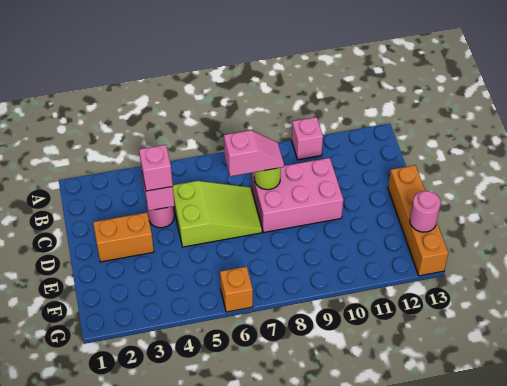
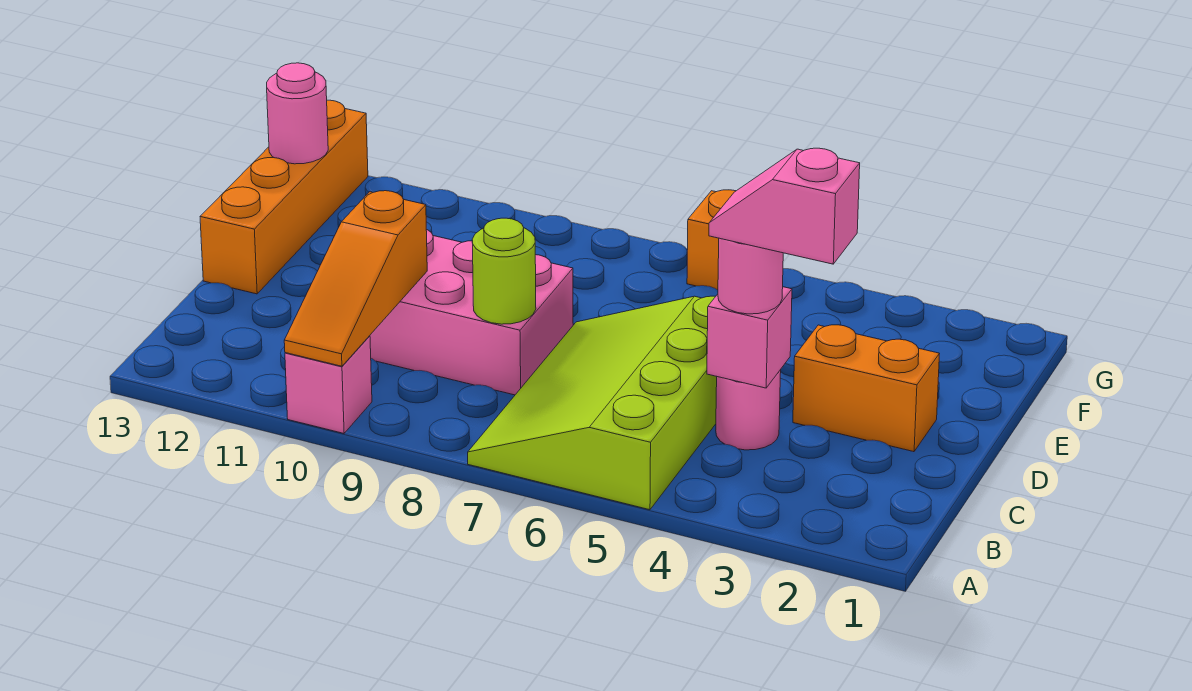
none -> orange 1x3 slope [284,191,427,366]
pink 1x1 brick [139,145,173,191] -> pink 1x1 round brick [718,238,783,314]
lime 2x3 slope [172,181,262,247] -> lime 3x4 slope [468,296,717,510]
pink 1x2 slope [224,130,284,176] -> pink 1x2 slope moved to [709,148,860,264]

